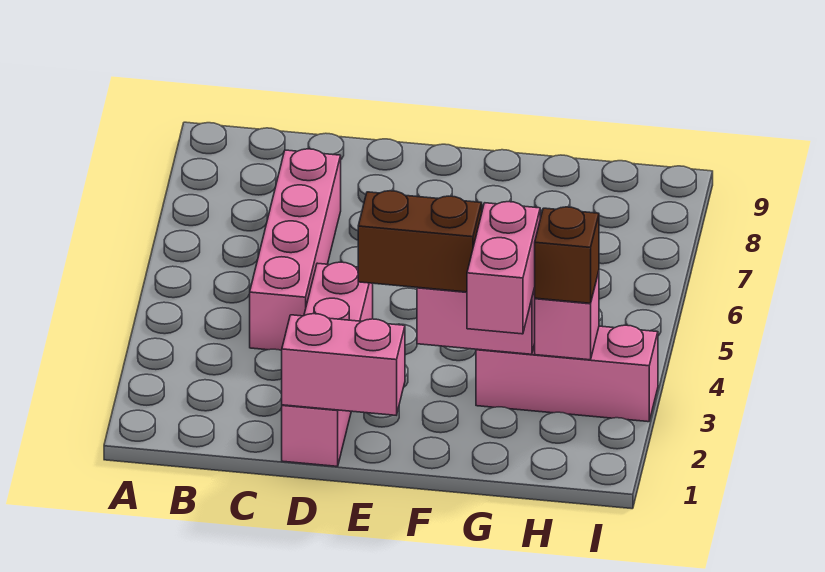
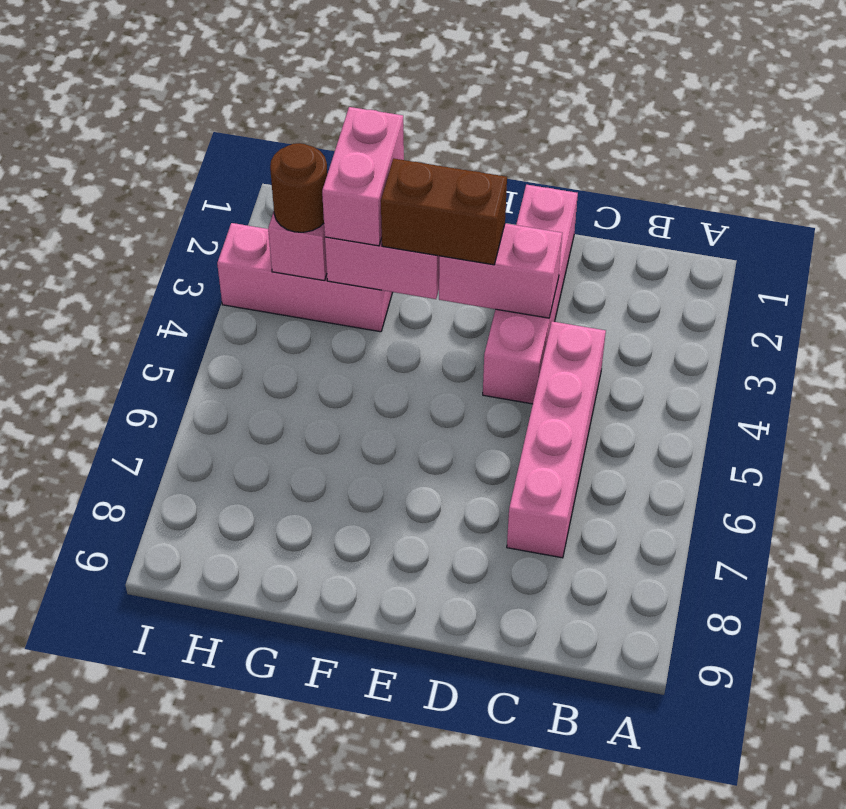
pink 1x2 brick [282,314,405,415] -> pink 1x2 brick moved to [439,223,562,318]
brown 1x1 brick [535,207,599,303] -> brown 1x1 round brick [270,143,327,232]

